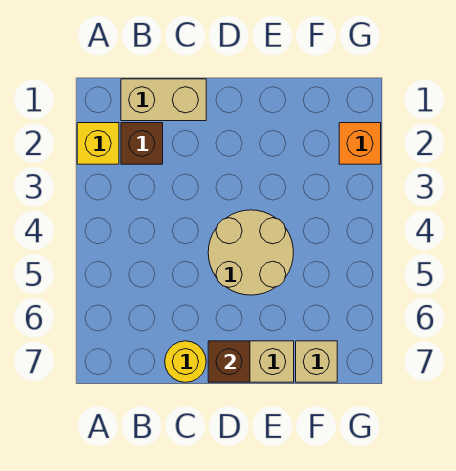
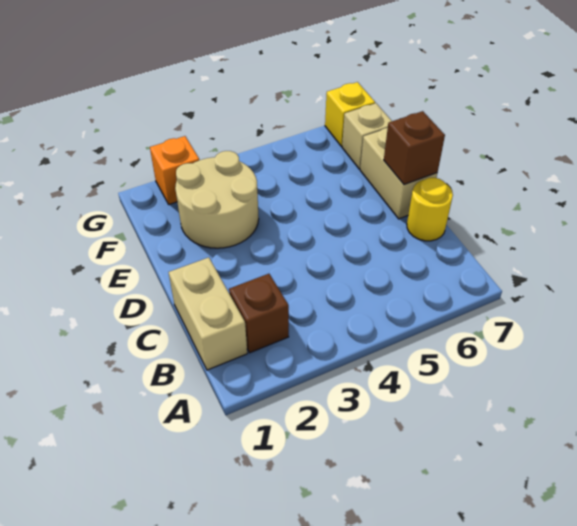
yellow 1x1 brick [77,123,119,164] -> yellow 1x1 brick moved to [325,82,375,146]
tan 2x2 round brick [208,210,294,295] -> tan 2x2 round brick moved to [175,151,259,248]

